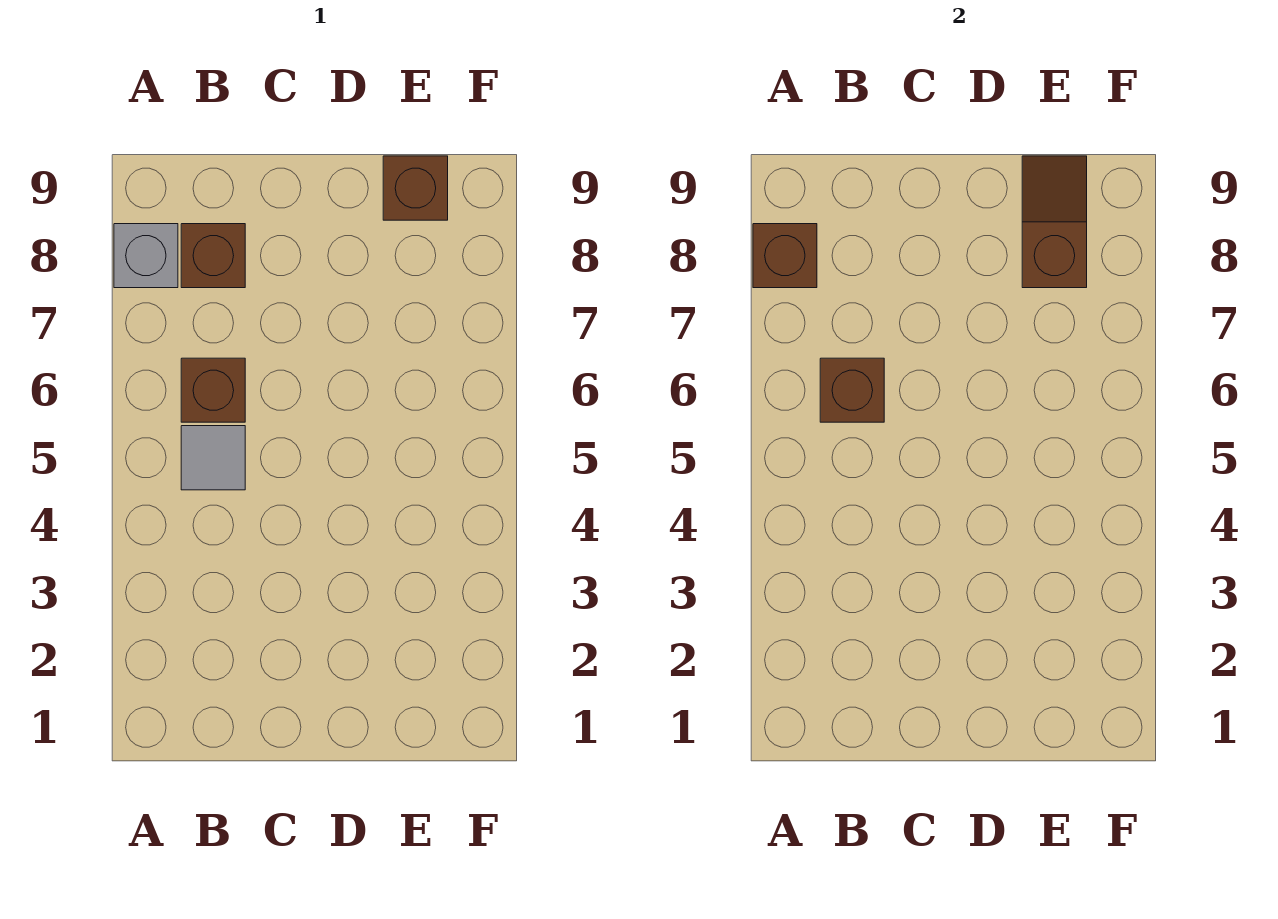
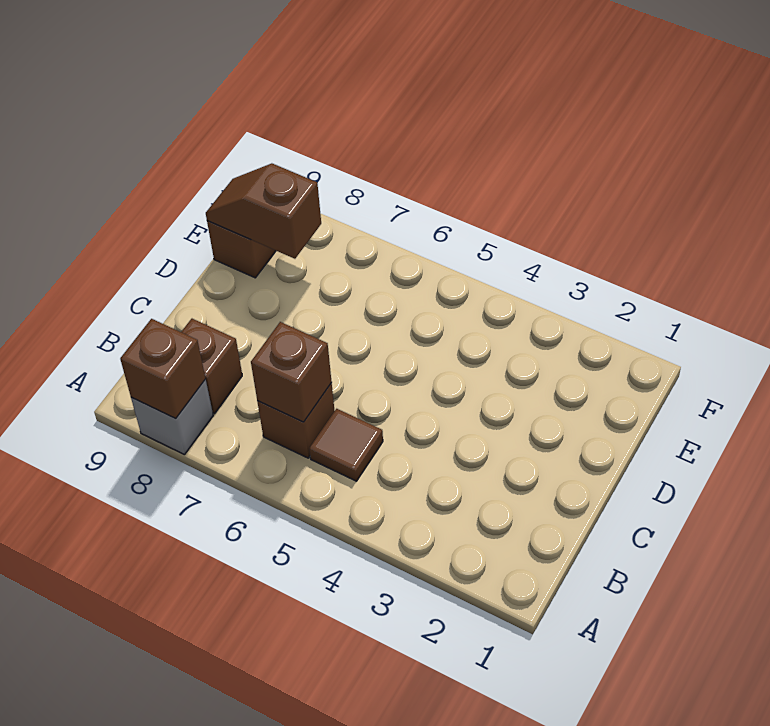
grey 1x1 tile [181,426,245,490] -> brown 1x1 tile [309,409,383,481]

